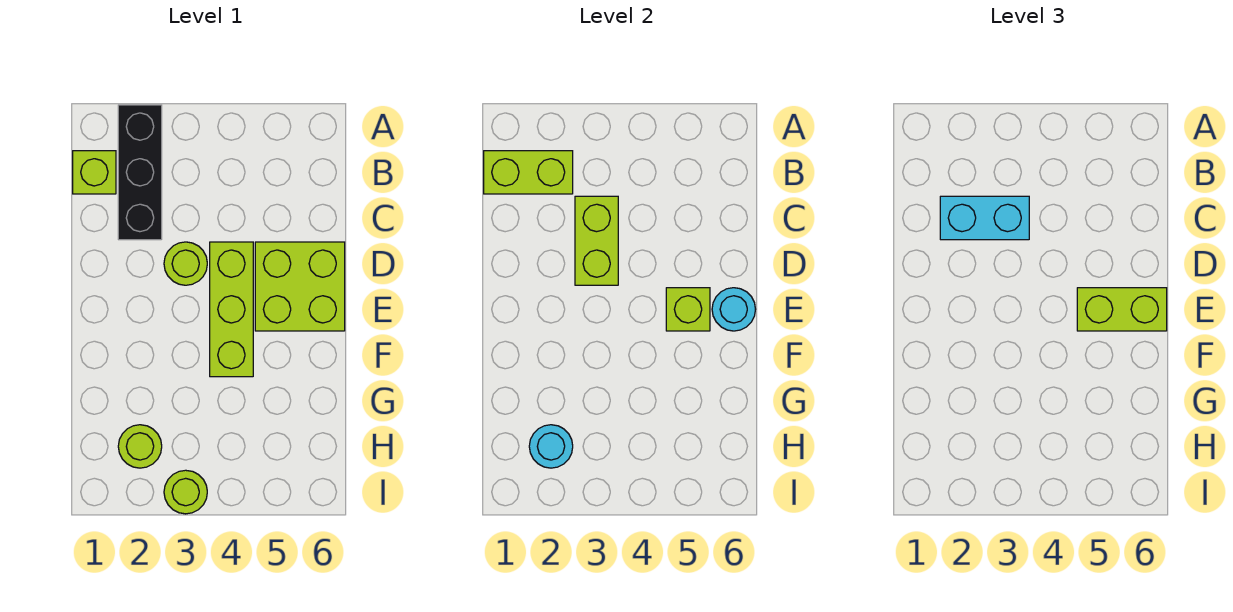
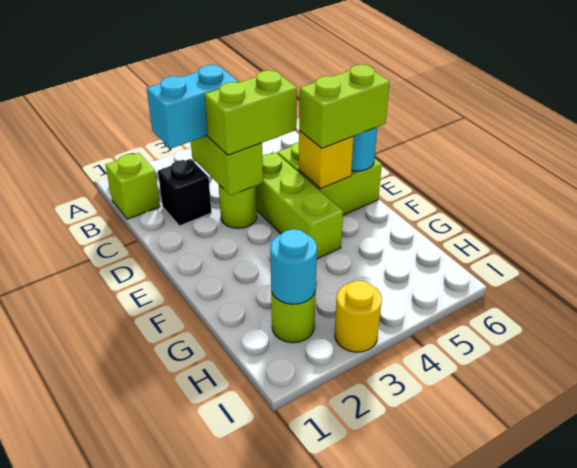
black 1x3 brick [118,105,162,240] -> black 1x1 brick [158,159,212,226]
lime 1x2 brick [484,151,573,194] -> lime 1x2 brick moved to [205,70,297,155]
lime 1x1 brick [666,288,710,331] -> yellow 1x1 brick [299,131,354,188]
lime 1x1 round brick [164,470,207,514] -> yellow 1x1 round brick [335,281,382,352]

